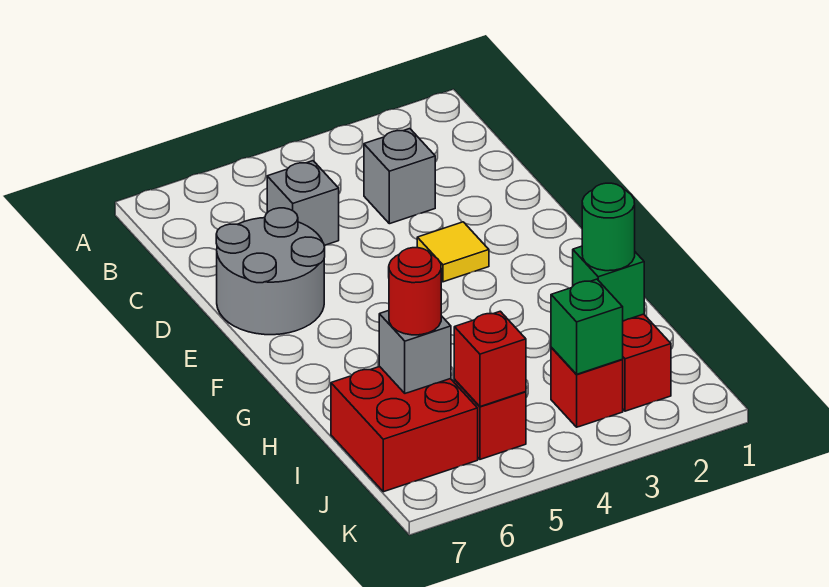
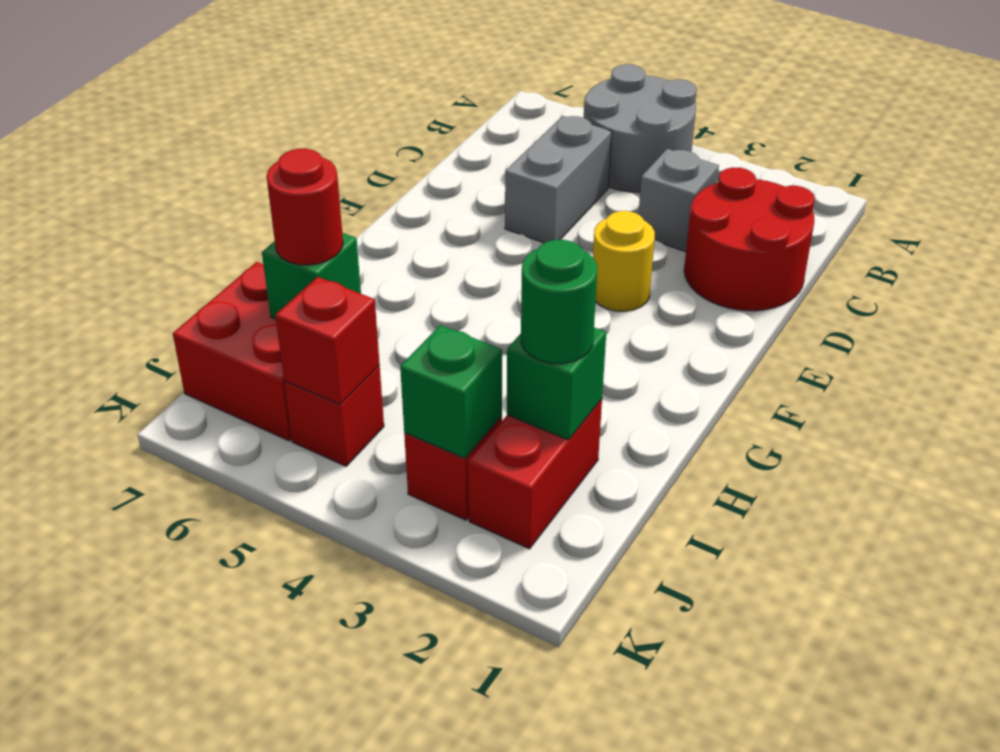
none -> red 2x2 round brick [684,167,815,311]
grey 1x1 brick [267,161,339,245] -> grey 1x2 brick [505,116,612,243]
grey 2x2 round brick [216,208,325,335] -> grey 2x2 round brick moved to [584,64,697,192]
yellow 1x1 tile [417,222,489,282] -> yellow 1x1 round brick [593,211,655,311]
grey 1x1 brick [379,311,451,393] -> green 1x1 brick [262,233,361,319]

